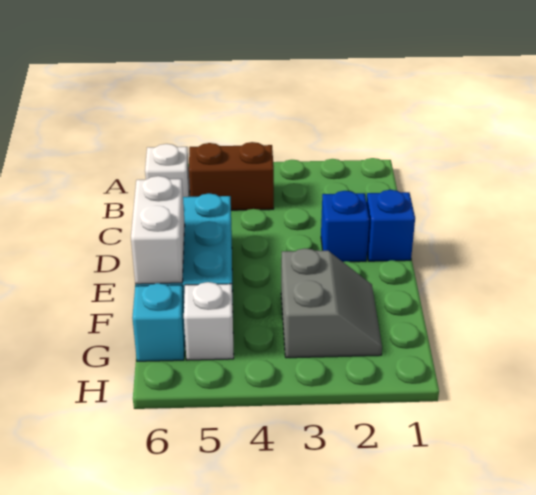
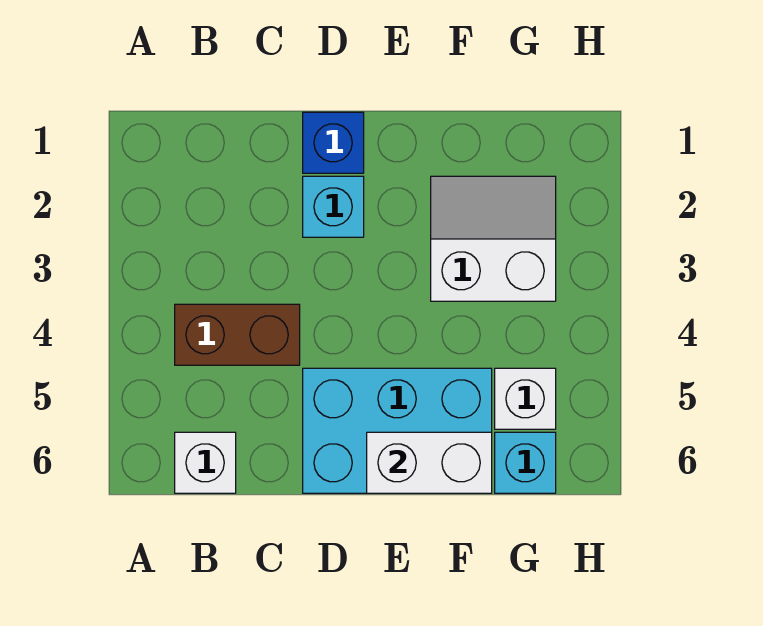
brown 1x2 brick [189,142,274,210] -> brown 1x2 brick turned to [175,304,300,365]
blue 1x1 brick [321,191,369,262] -> cyan 1x1 brick [303,176,364,237]
grey 2x2 slope [281,248,382,358] -> white 2x2 slope [431,176,556,301]

